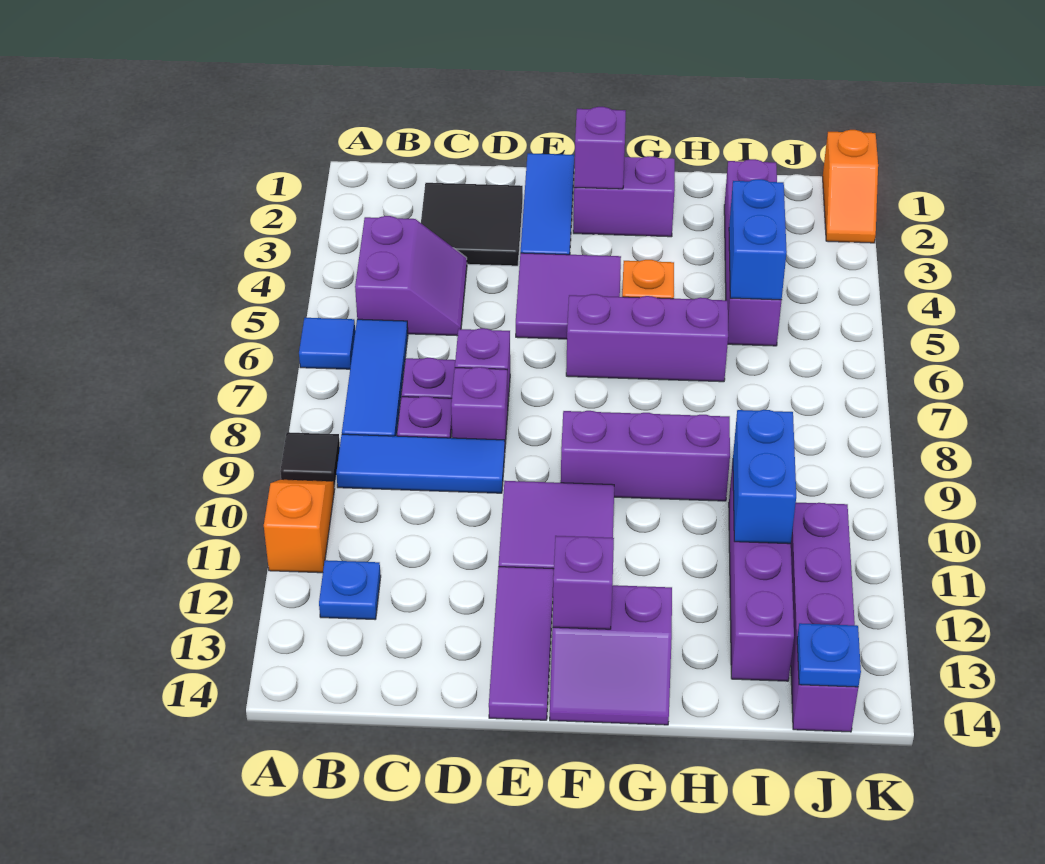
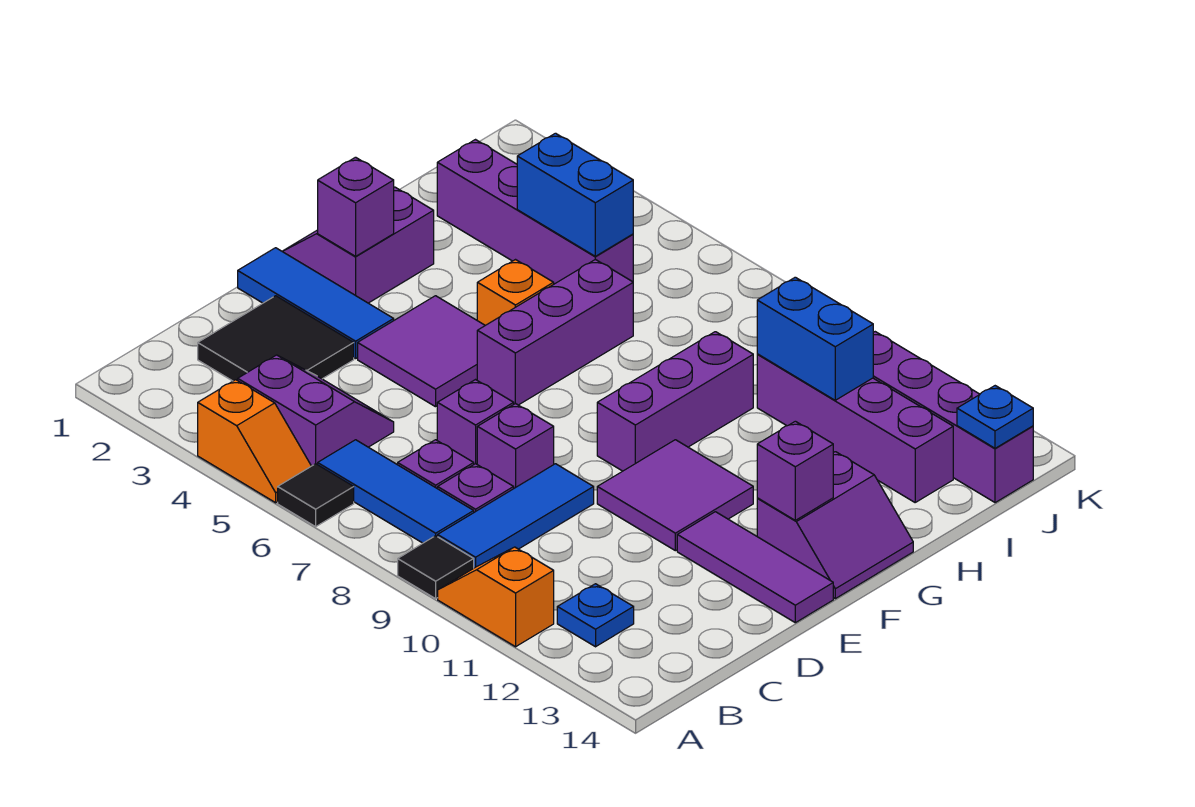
blue 1x1 tile [299,318,355,369] -> black 1x1 tile [278,464,354,527]
orange 1x2 slope [823,130,878,243] -> orange 1x2 slope moved to [198,380,311,503]

